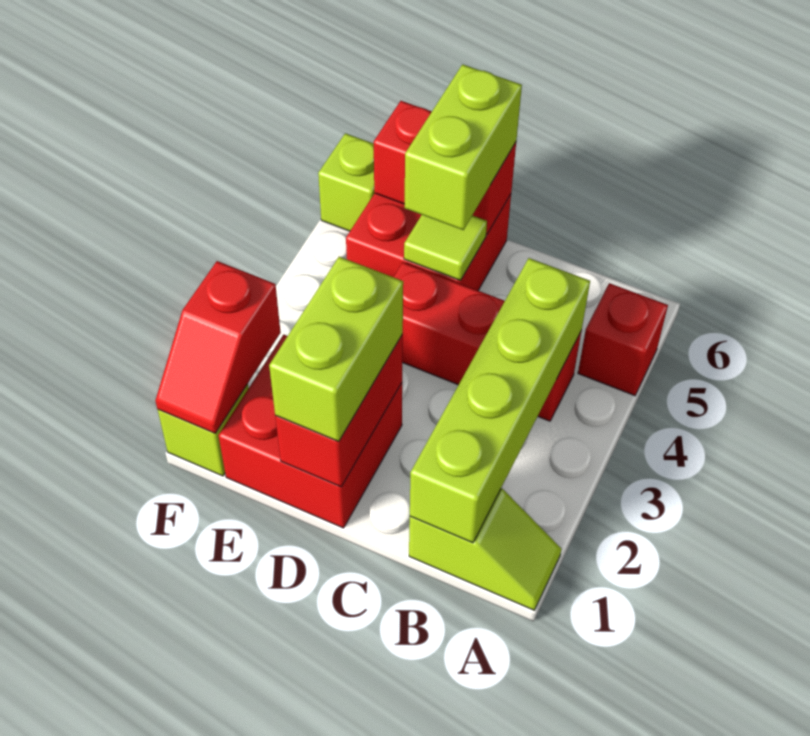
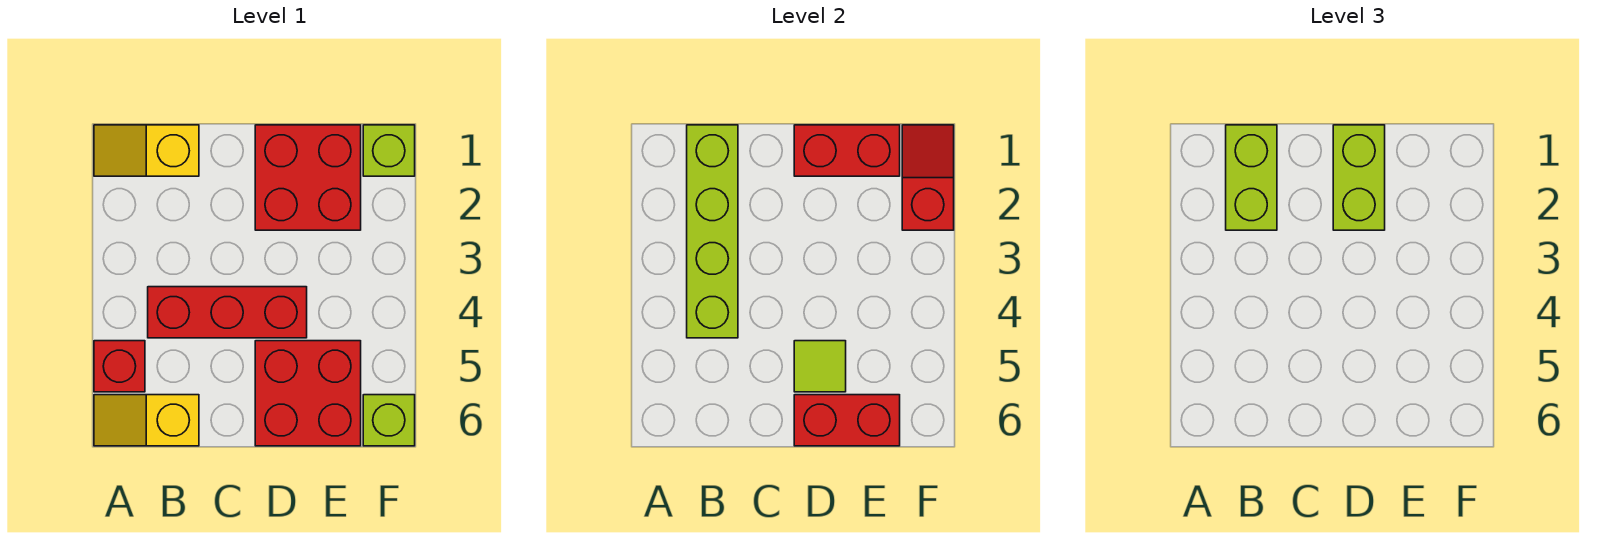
lime 1x2 slope [409,488,561,610] -> yellow 1x2 slope [94,125,199,176]
none -> yellow 1x2 slope [94,395,199,446]
red 1x2 brick [275,335,403,487] -> red 1x2 brick turned to [794,125,900,176]
lime 1x2 brick [405,64,522,230] -> lime 1x2 brick moved to [1226,125,1277,230]

